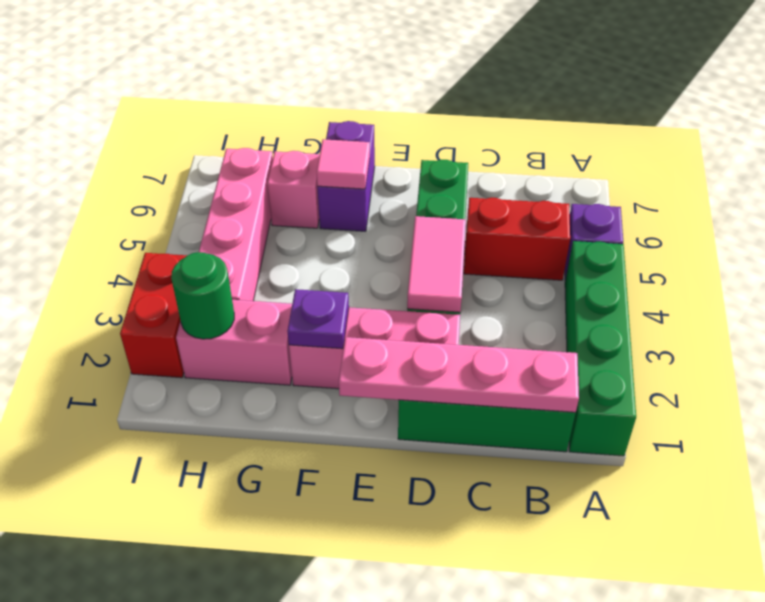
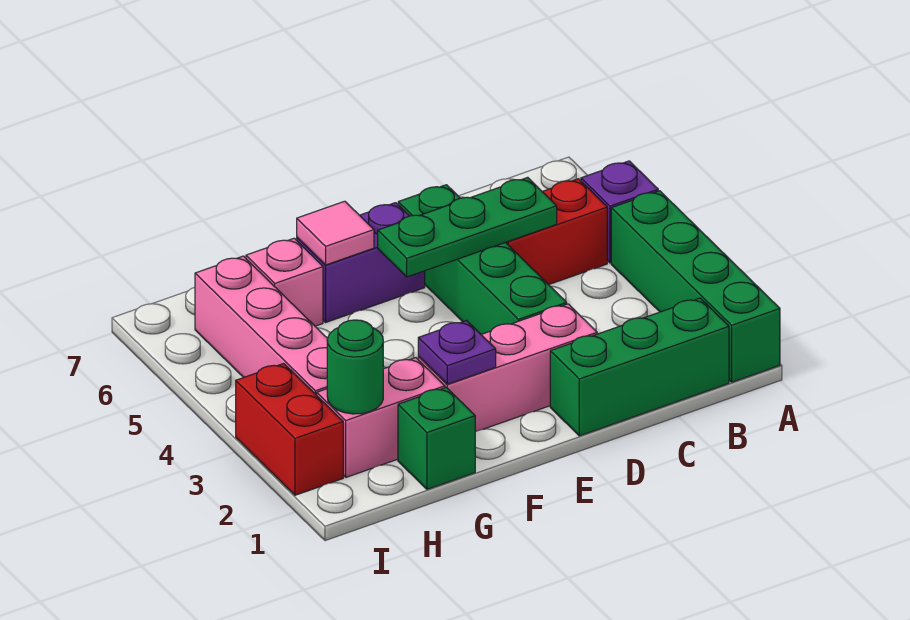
pink 1x4 plate [339,337,579,413] -> none
none -> green 1x3 plate [378,177,557,277]
pink 1x2 tile [407,216,466,312] -> none
purple 1x2 brick [317,121,375,231] -> purple 1x2 brick turned to [297,203,425,322]
none -> green 1x1 brick [398,387,475,489]

